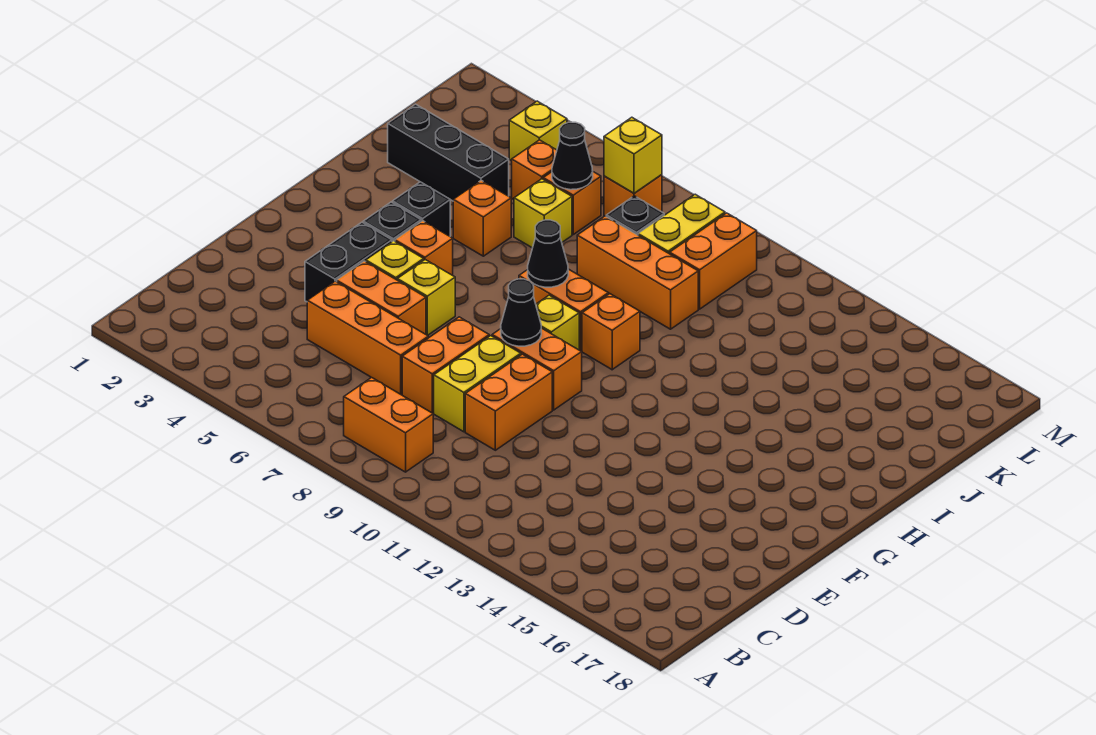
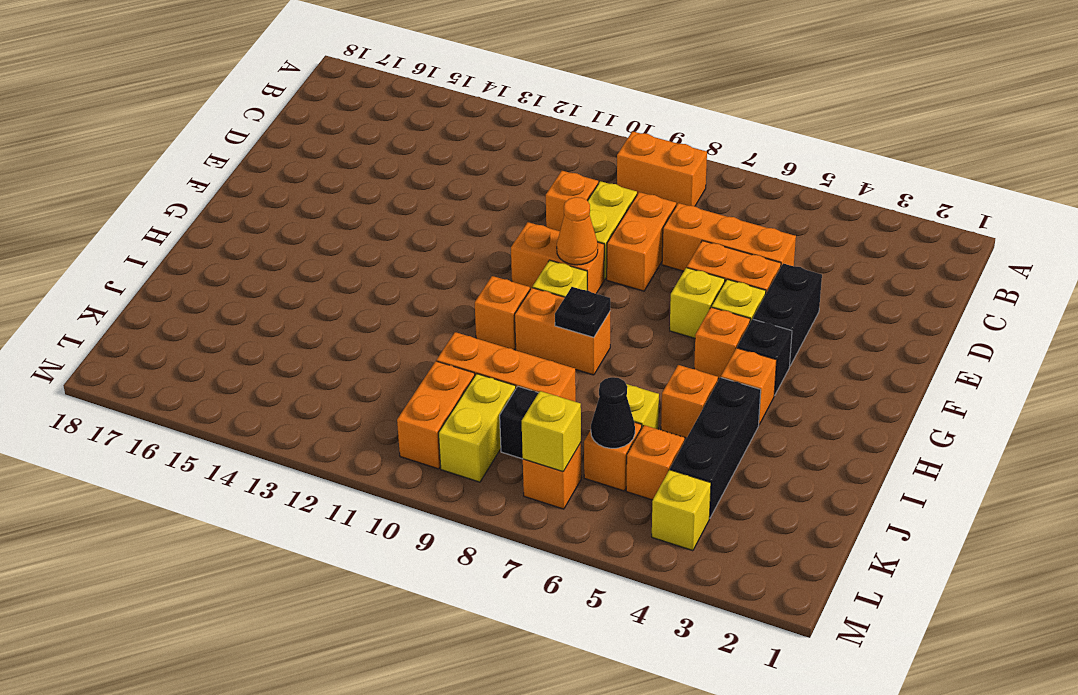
orange 1x2 brick [465,354,552,450] -> orange 1x1 brick [546,171,598,231]
black 1x1 cone [501,279,541,346] -> orange 1x1 cone [557,197,598,265]
black 1x1 brick [393,182,450,236] -> orange 1x1 brick [721,348,777,424]
black 1x1 cone [528,220,568,287] -> black 1x1 plate [555,287,610,338]
black 1x3 brick [388,104,509,201] -> black 1x3 brick turned to [670,377,761,518]

